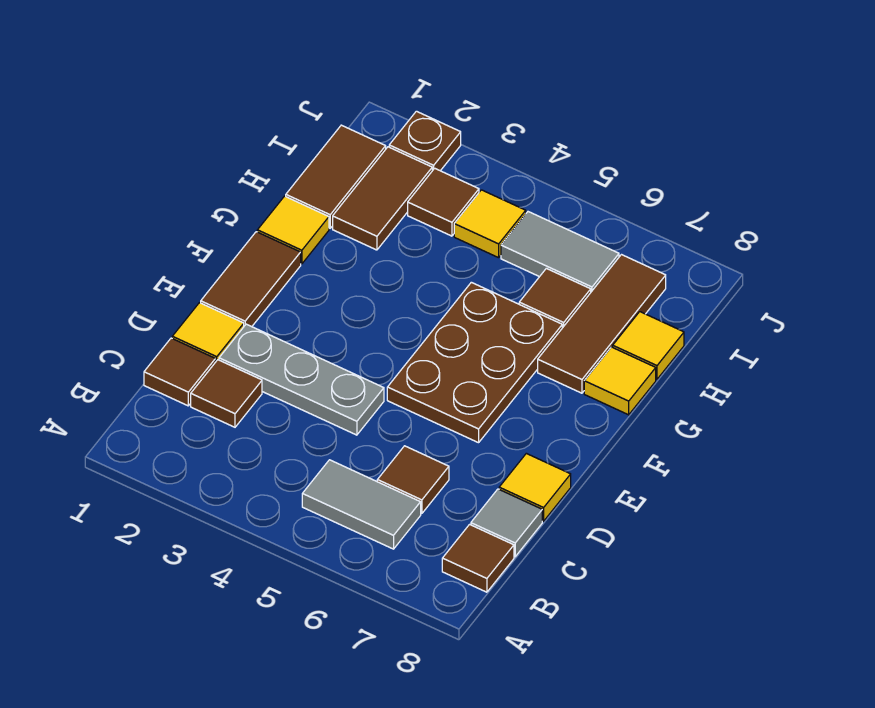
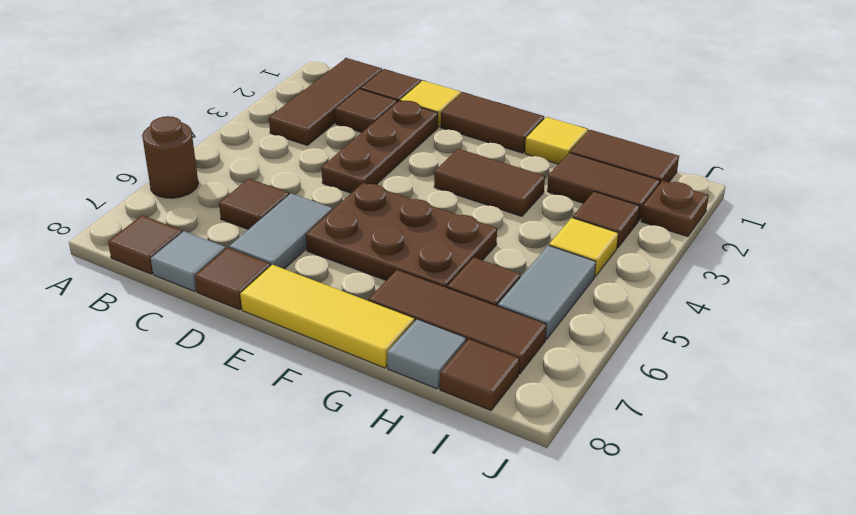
none -> brown 1x1 round brick [142,116,198,198]
none -> brown 1x3 tile [269,58,382,145]
grey 1x2 tile [302,460,421,549] -> grey 1x2 tile moved to [229,193,332,269]
grey 1x3 plate [219,324,384,435] -> brown 1x3 plate [321,101,438,193]
yellow 1x1 tile [499,453,571,521] -> brown 1x1 tile [195,248,270,310]
none -> brown 1x2 tile [434,149,545,216]
yellow 1x1 tile [584,347,656,415] -> yellow 1x3 tile [240,265,414,368]
yellow 1x1 tile [613,312,684,379] -> grey 1x1 tile [387,320,466,389]
none -> brown 1x1 tile [440,339,519,410]

